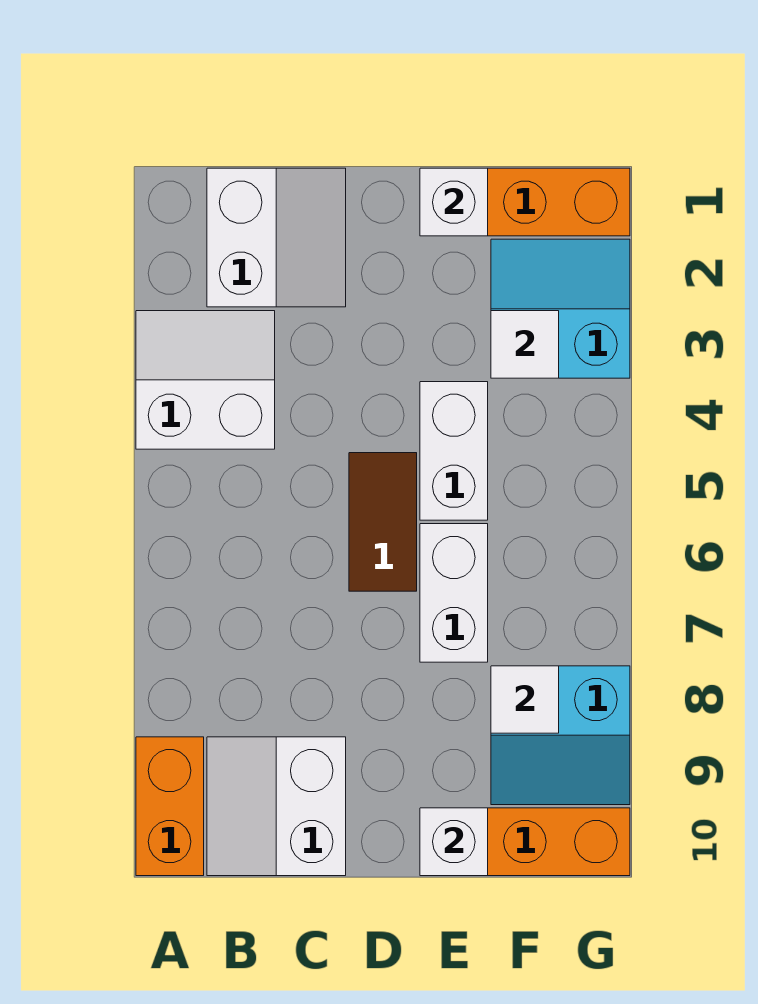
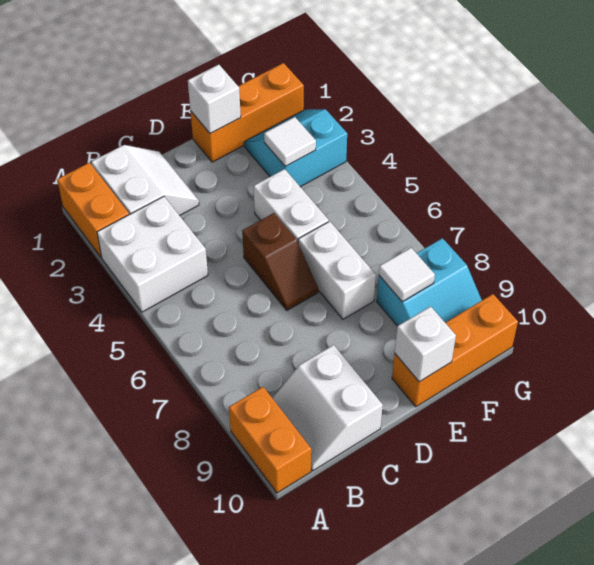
none -> orange 1x2 brick [57,163,129,258]
white 2x2 slope [136,311,275,449] -> white 2x2 brick [97,197,208,312]
brown 1x2 tile [349,453,417,591] -> brown 1x2 slope [242,213,318,310]

